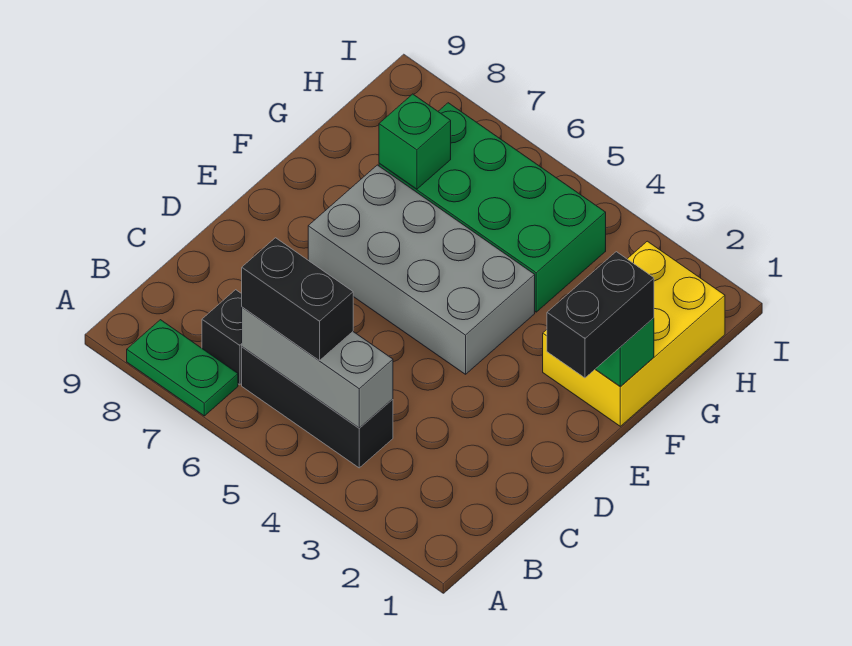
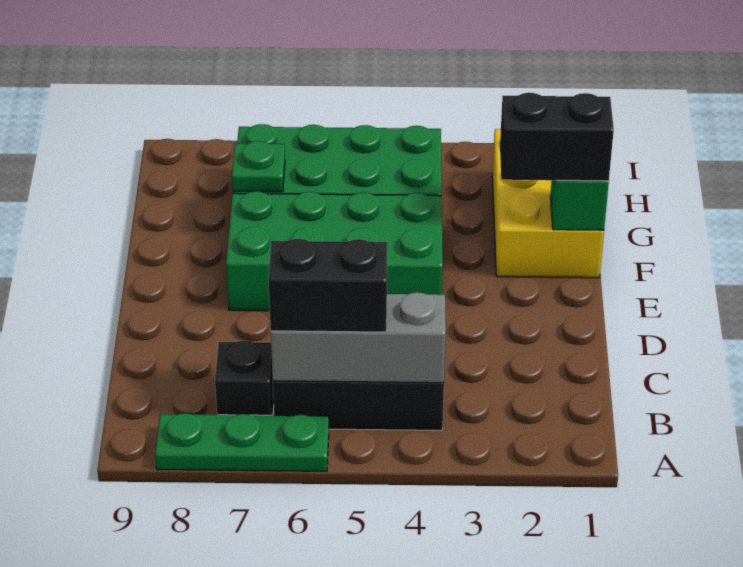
green 1x2 plate [127,320,238,416] -> green 1x3 plate [155,413,329,471]
black 1x2 brick [547,252,654,378] -> black 1x2 brick turned to [500,93,614,181]
grey 2x4 brick [308,165,535,374] -> green 2x4 brick [226,191,443,311]
green 1x1 brick [379,94,451,189] -> green 1x1 plate [232,141,285,192]

